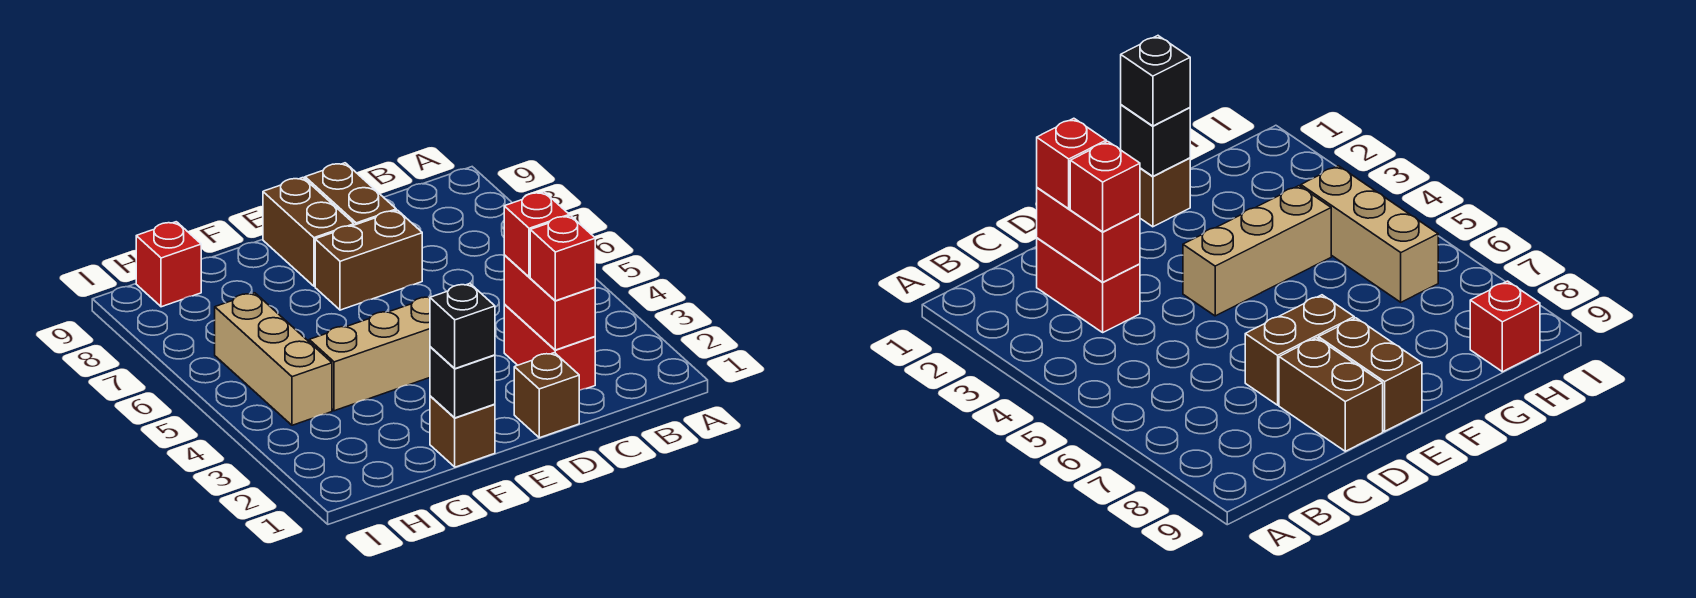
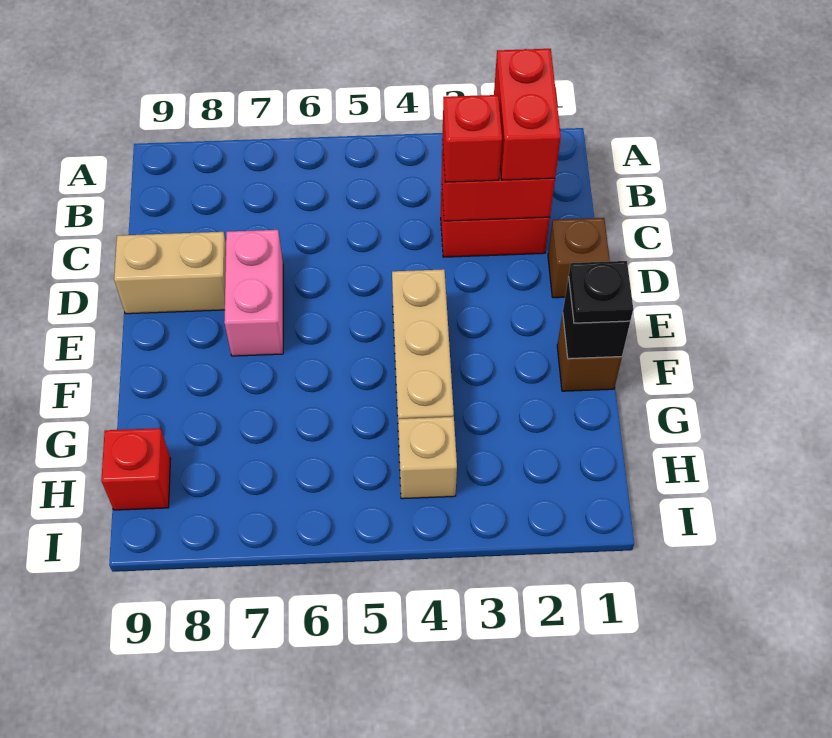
red 1x1 brick [530,216,595,301] -> red 1x2 brick [494,49,561,180]
brown 1x2 brick [315,210,422,310] -> pink 1x2 brick [224,230,283,356]
brown 1x2 brick [305,163,396,225] -> tan 1x2 brick [114,232,226,314]
brown 1x2 brick [263,178,354,286] -> none
black 1x1 brick [430,284,495,369] -> black 1x1 plate [569,261,633,323]
tan 1x3 brick [215,293,332,425] -> tan 1x1 brick [398,417,457,499]

